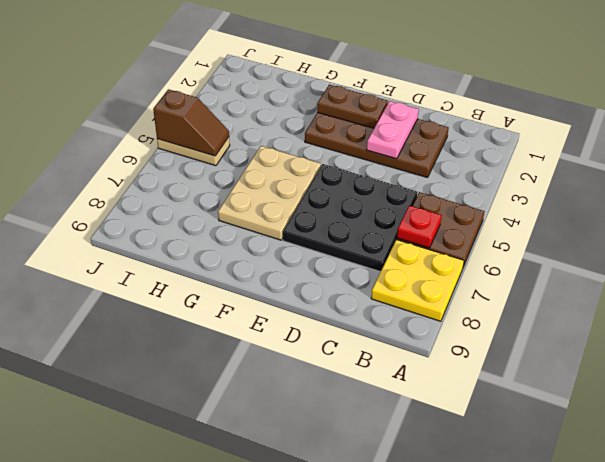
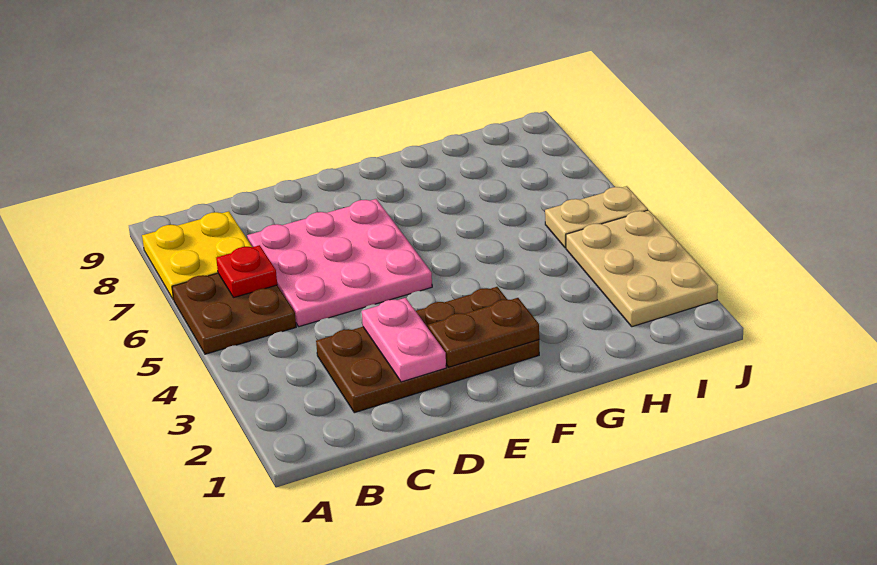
black 3x3 plate [283,164,417,272] -> pink 3x3 plate [247,199,432,327]
tan 2x3 plate [218,146,321,240] -> tan 2x3 plate moved to [566,210,718,327]
brown 1x2 slope [153,89,229,156] -> none

